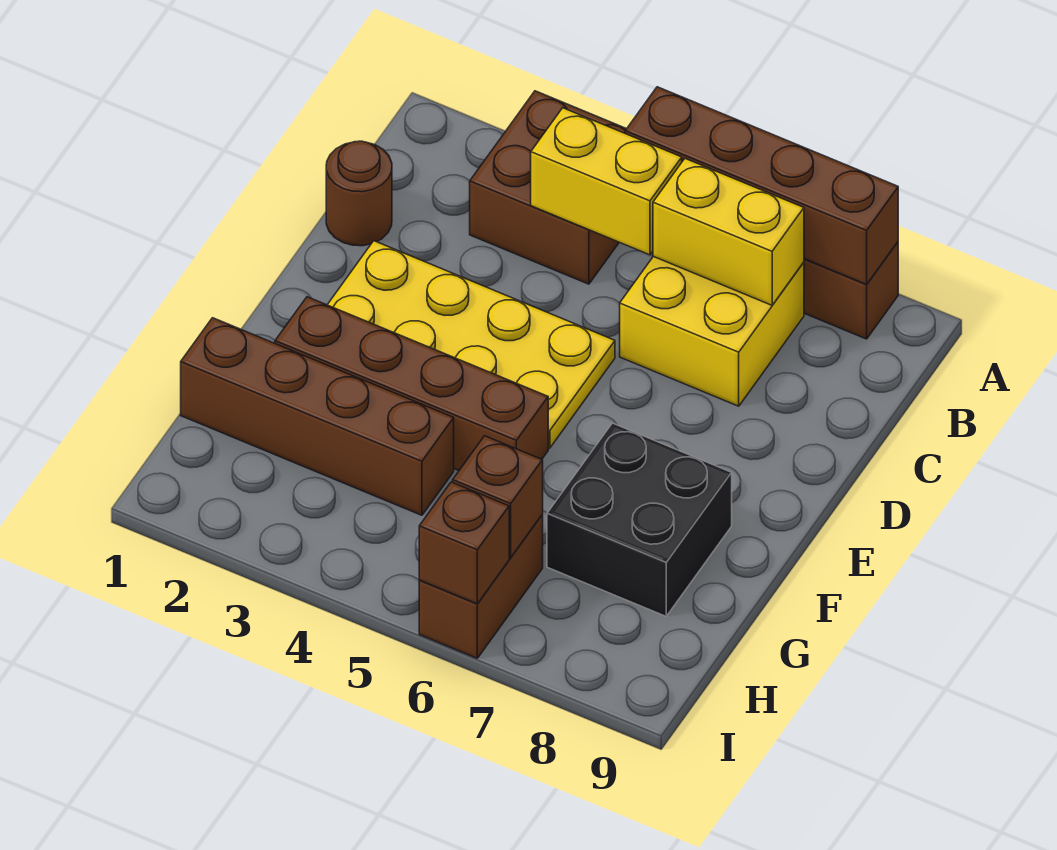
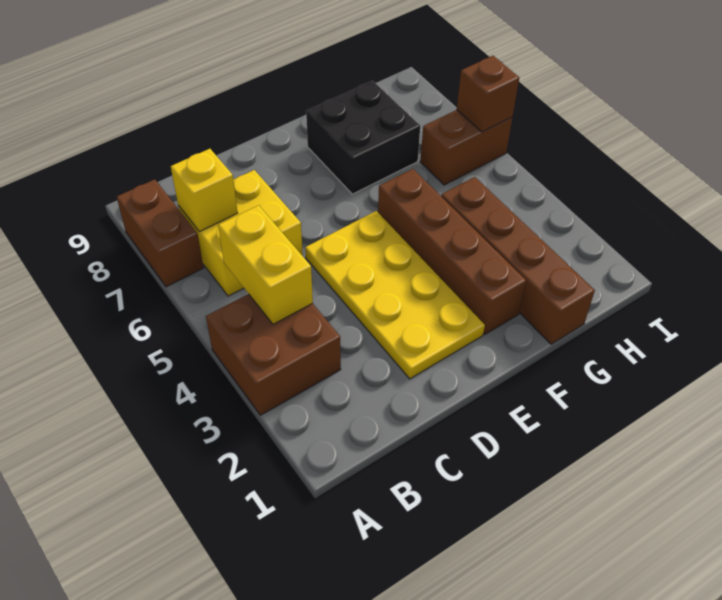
brown 1x4 brick [625,87,898,284] -> none
yellow 1x2 brick [653,159,804,305] -> yellow 1x1 brick [171,149,238,232]
brown 1x1 round brick [326,141,392,246] -> none
brown 1x1 brick [453,436,543,558] -> none

